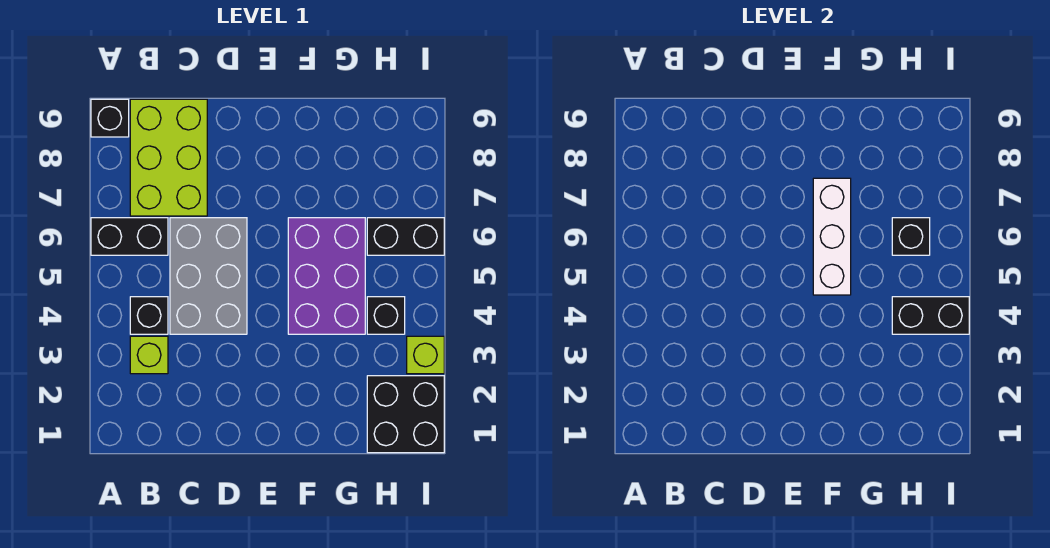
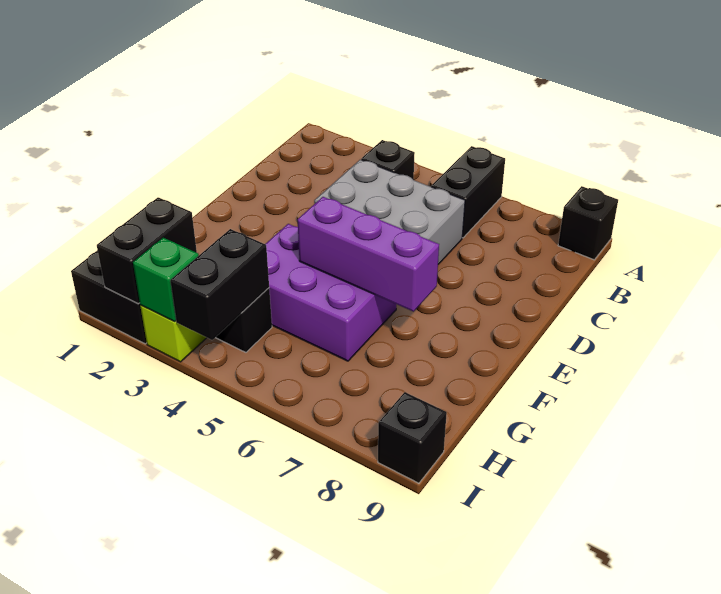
lime 1x1 brick [130,336,168,374] -> none
lime 2x3 brick [130,99,207,216] -> none
white 1x3 brick [813,178,851,295] -> purple 1x3 brick [298,197,439,312]
black 1x2 brick [367,218,444,255] -> black 1x2 brick moved to [97,197,197,304]
black 1x1 brick [892,218,930,255] -> black 1x1 brick moved to [378,392,447,483]
none -> green 1x1 brick [133,238,199,321]

